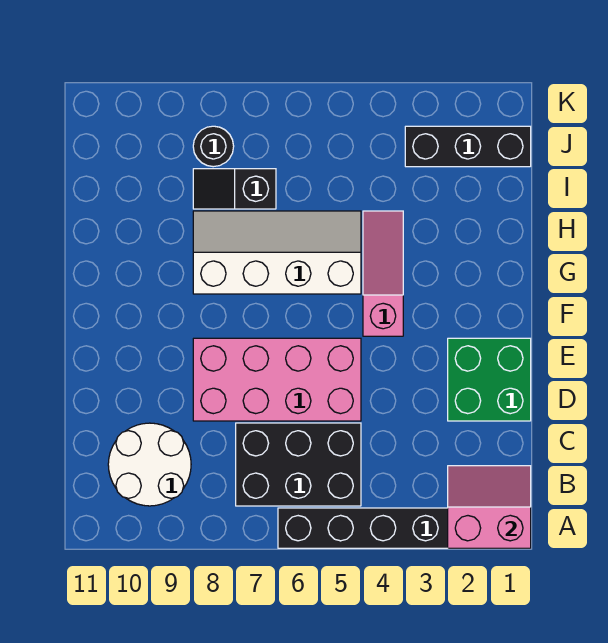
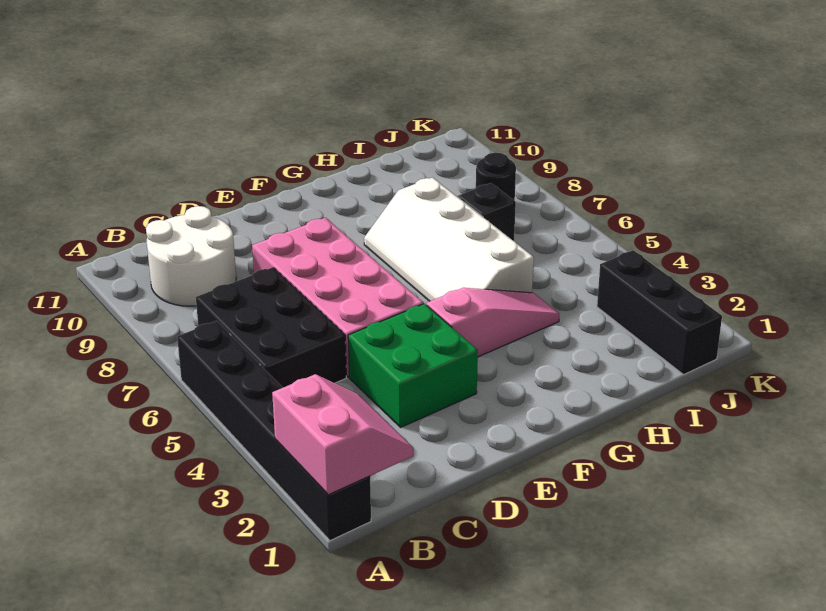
green 2x2 brick [448,338,531,421] -> green 2x2 brick moved to [348,304,478,427]
white 2x4 slope [193,211,361,294] -> white 2x4 slope turned to [364,178,534,301]

